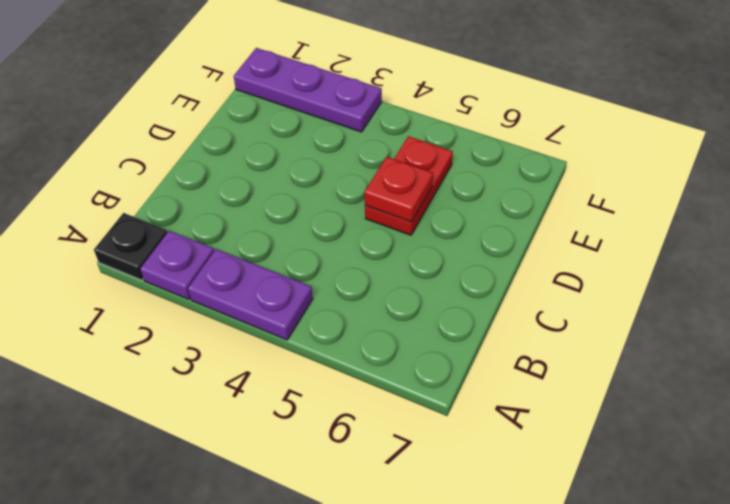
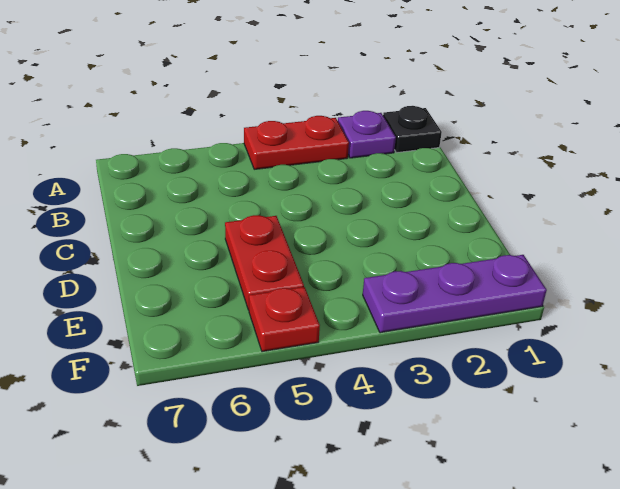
purple 1x2 plate [188,249,313,340] -> red 1x2 plate [244,116,349,169]
red 1x1 plate [365,157,433,222] -> red 1x1 plate moved to [249,287,320,352]

